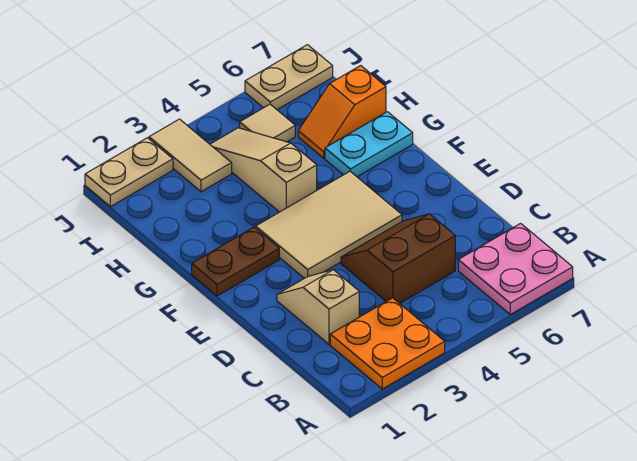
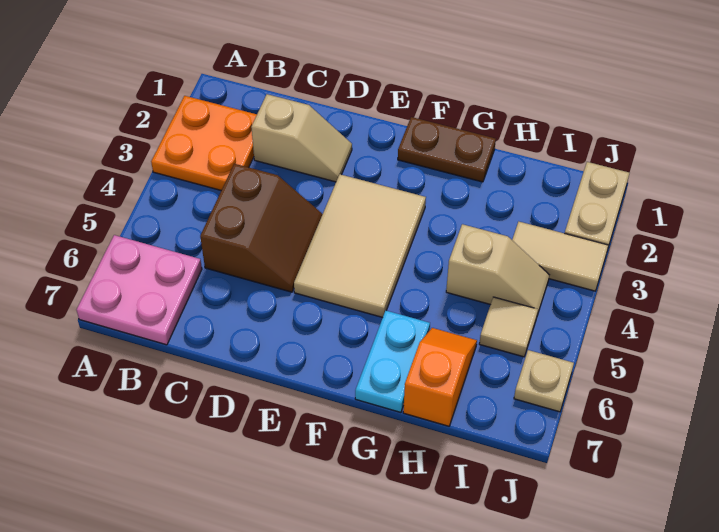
brown 1x2 plate [192,227,279,296] -> brown 1x2 plate turned to [398,117,496,182]
tan 1x3 slope [210,128,317,212] -> tan 1x2 slope [446,224,549,315]
tan 1x2 plate [245,45,333,110] -> tan 1x1 plate [514,350,574,412]

